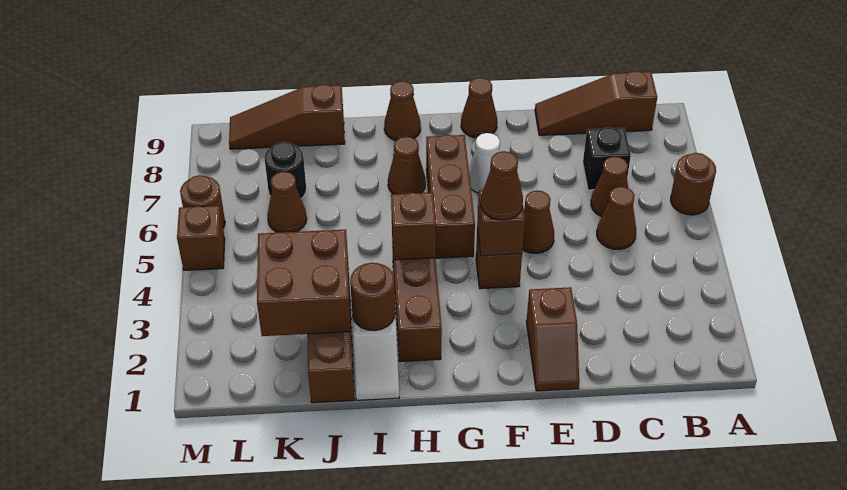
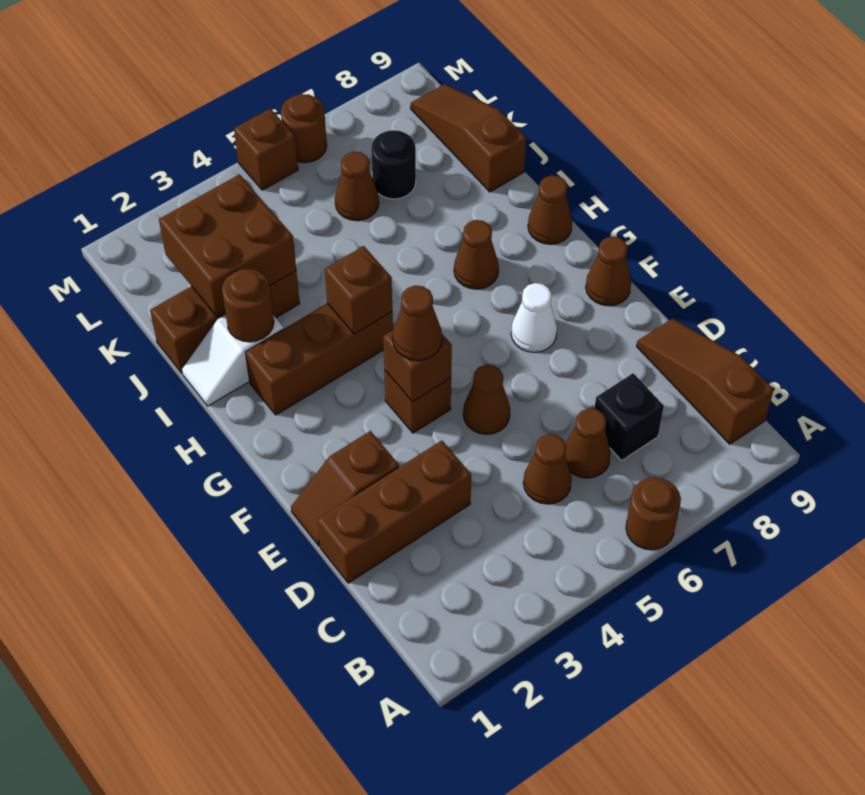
brown 1x3 brick [426,135,475,258] -> brown 1x3 brick moved to [317,441,471,583]

